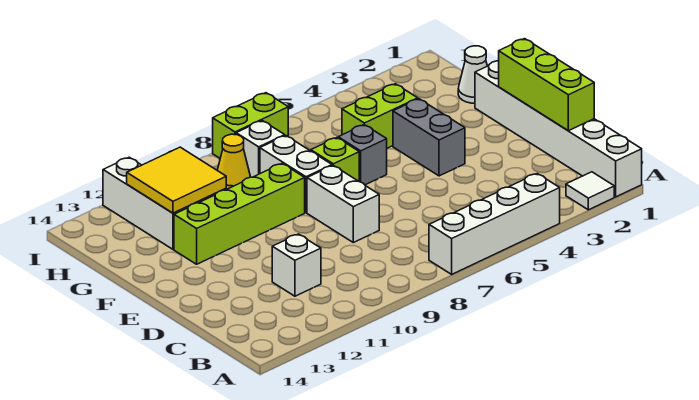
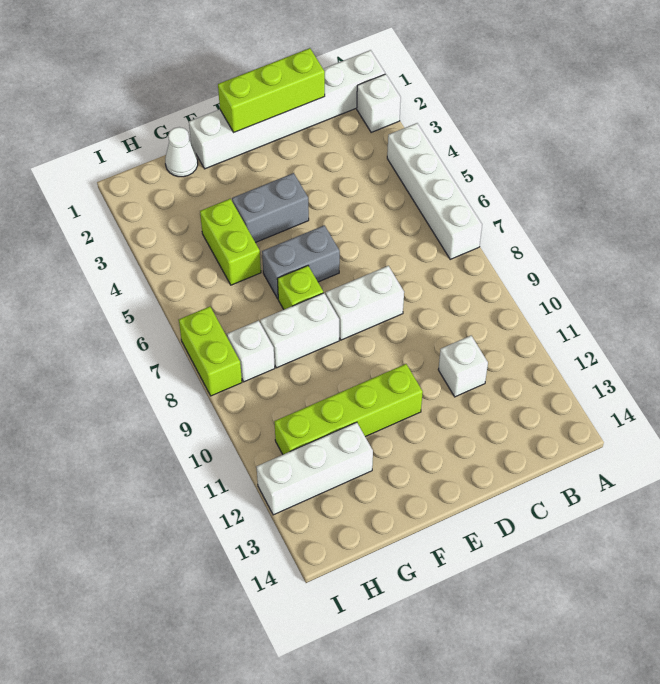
white 1x1 tile [566,172,614,210] -> white 1x1 brick [357,74,401,133]
grey 1x1 brick [338,125,387,185] -> grey 1x2 brick [262,225,340,298]
lime 1x4 brick [174,163,305,264] -> lime 1x4 brick turned to [274,364,423,454]
yellow 2x2 tile [127,147,226,213] -> none
yellow 1x1 cone [217,134,250,190] -> none

